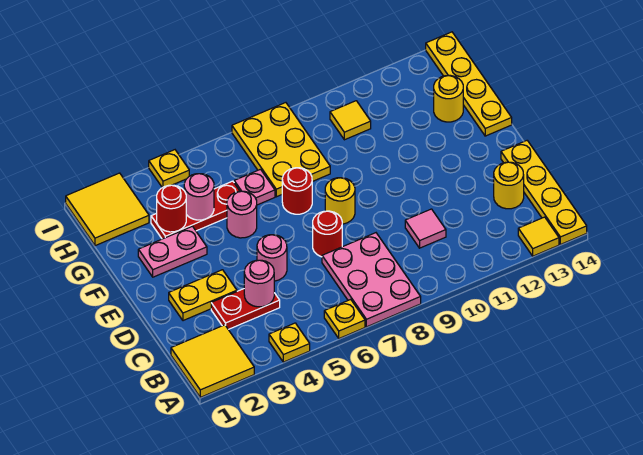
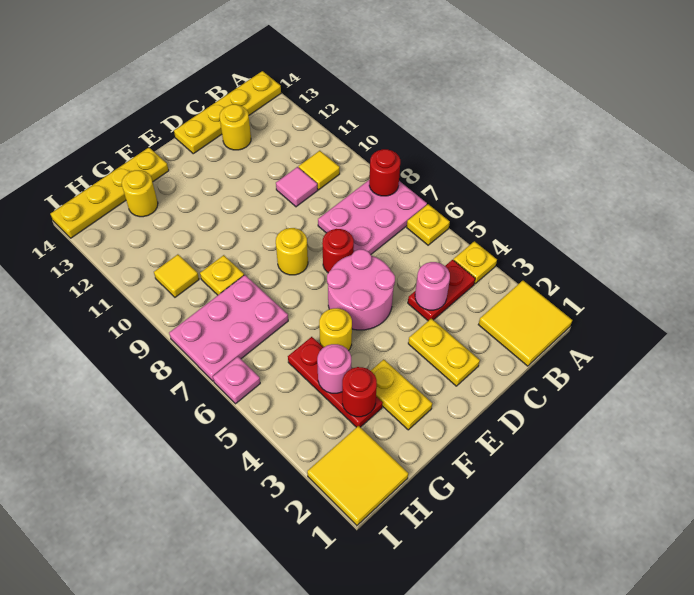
yellow 1x1 tile [518,217,559,256] -> yellow 1x1 tile moved to [299,151,340,190]
red 1x2 plate [211,289,280,329] -> red 1x2 plate turned to [408,260,475,321]
pink 1x1 round brick [257,235,287,281] -> pink 2x2 round brick [327,249,395,330]
pink 1x2 plate [138,226,207,277] -> yellow 1x2 plate [371,359,432,430]
pink 1x1 round brick [227,191,257,238] -> yellow 1x1 round brick [319,308,352,351]
red 1x1 round brick [282,168,312,214] -> red 1x1 round brick moved to [369,149,400,196]
pink 1x1 plate [234,169,275,205] -> pink 1x1 plate moved to [213,357,260,404]
yellow 2x3 plate [232,103,330,197] -> pink 2x3 plate [169,275,288,381]
yellow 1x1 plate [149,150,189,188] -> yellow 1x1 plate moved to [200,255,244,295]

